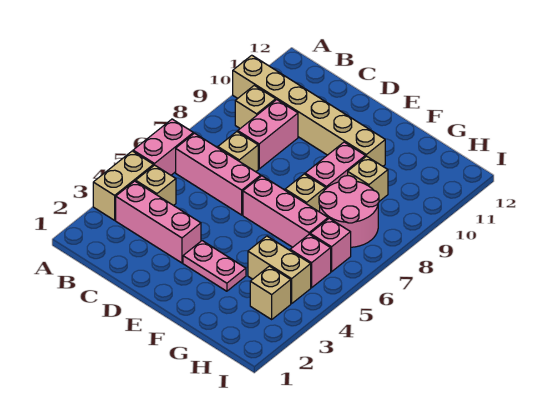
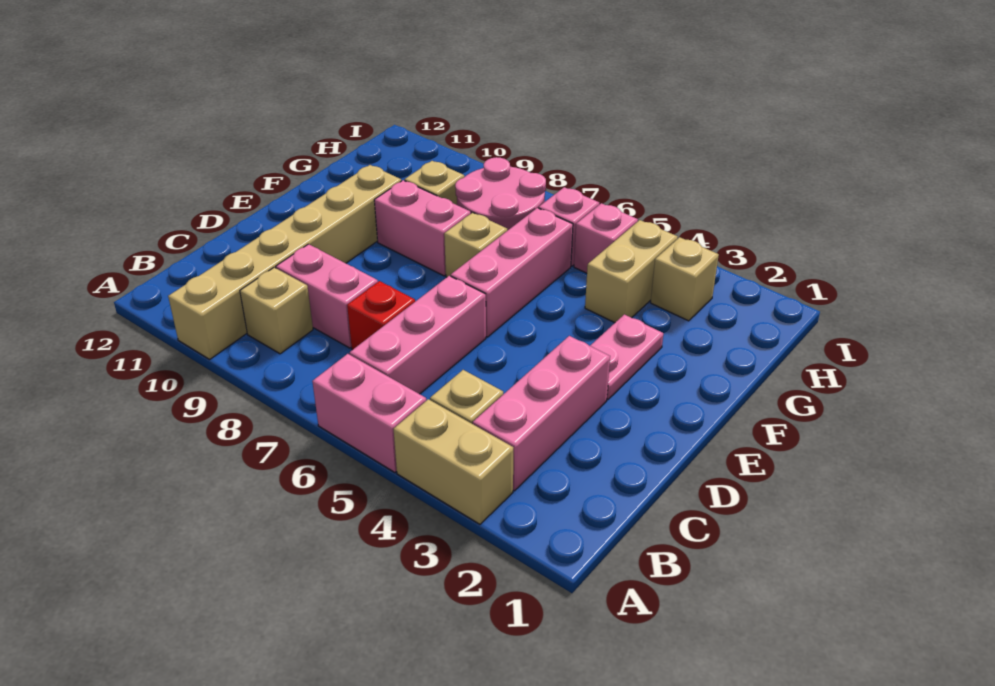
tan 1x1 brick [218,132,258,172] -> red 1x1 brick [347,281,415,350]

